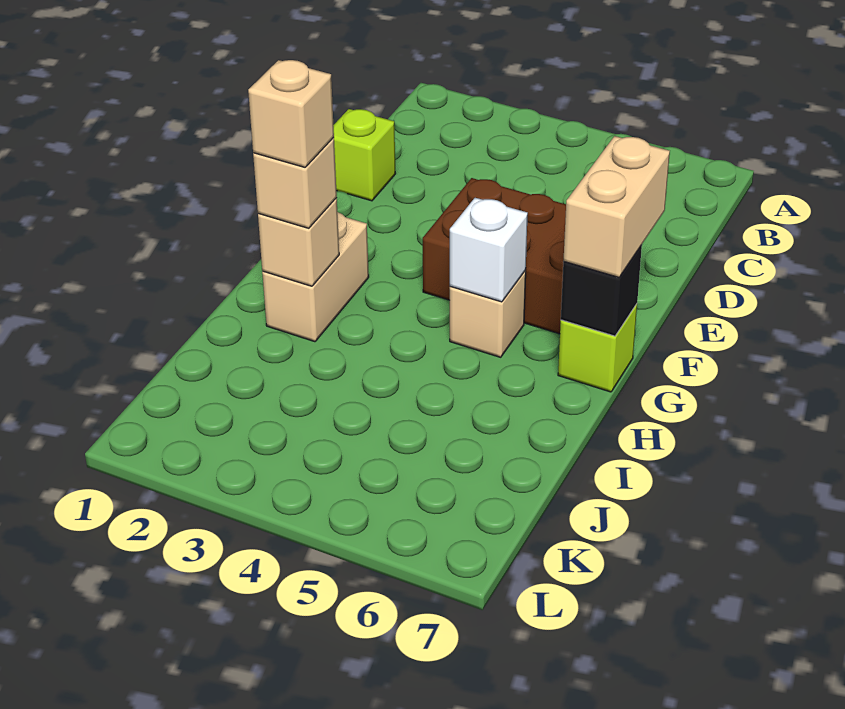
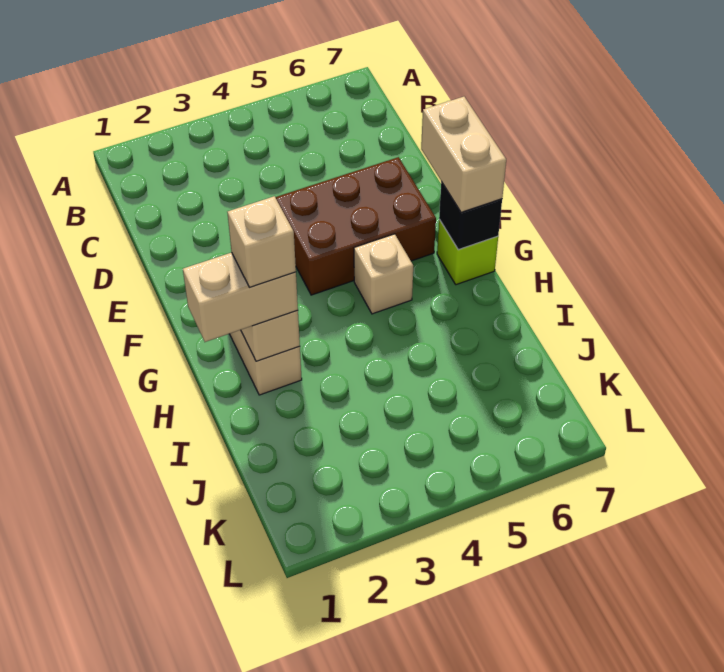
lime 1x1 brick [333,109,396,201] -> none
white 1x1 brick [450,198,528,302] -> none
tan 1x1 brick [253,137,337,228] -> tan 1x2 brick [183,252,298,342]

